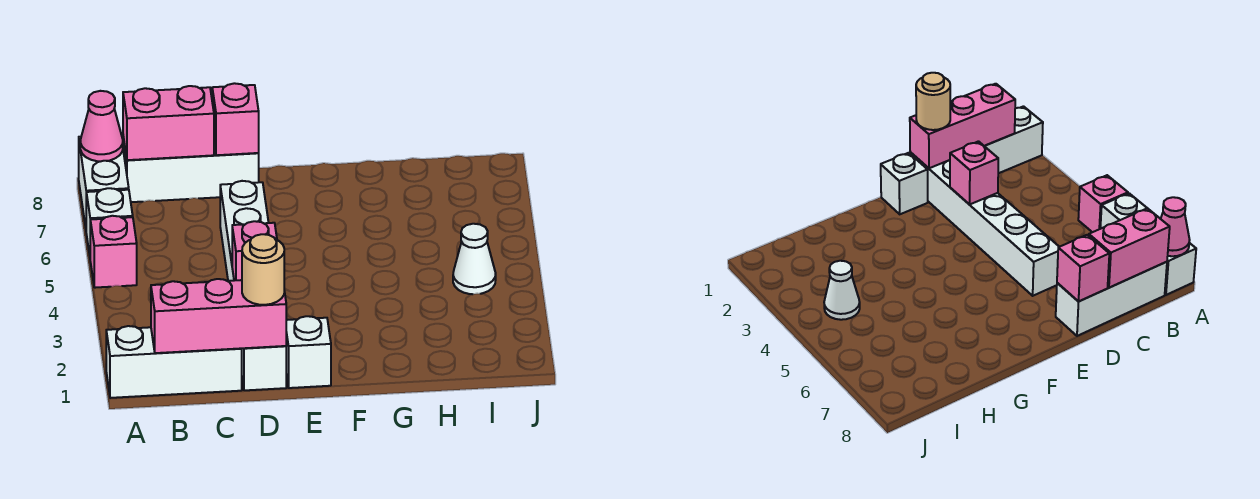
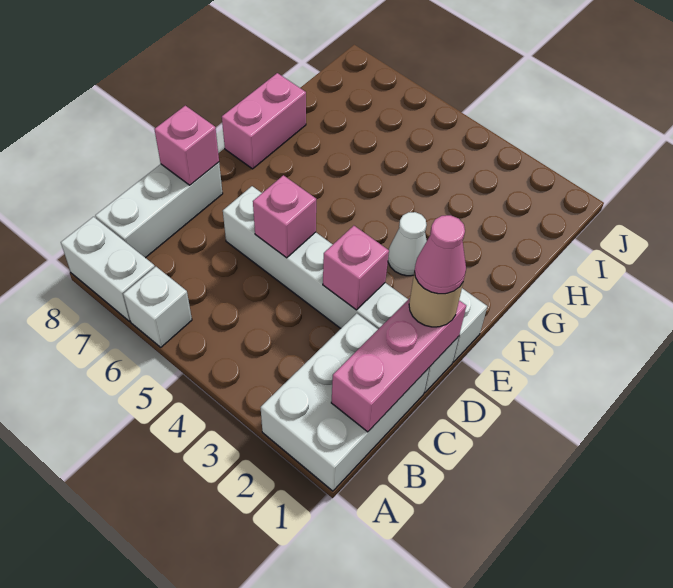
white 1x3 brick [106,326,242,398] -> white 2x3 brick [261,313,429,491]
pink 1x1 brick [90,216,137,288] -> pink 1x1 brick moved to [253,175,316,258]
pink 1x1 cone [80,91,123,161] -> pink 1x1 cone moved to [414,215,466,294]
pink 1x2 brick [123,86,214,160] -> pink 1x2 brick moved to [222,73,306,169]
white 1x1 cone [453,224,496,294] -> white 1x1 cone moved to [388,212,427,276]

